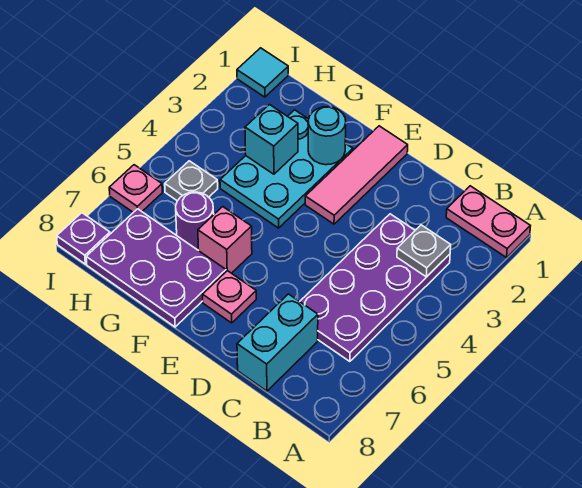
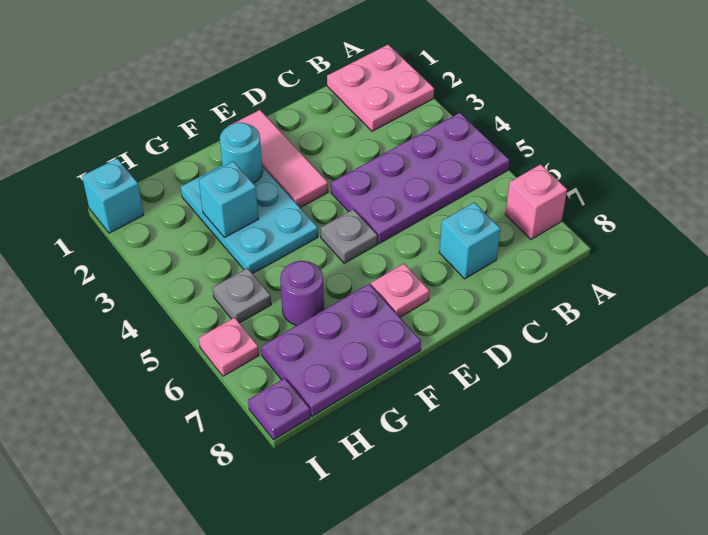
pink 1x2 plate [446,186,530,258] -> pink 2x2 plate [327,44,434,131]
purple 2x4 plate [300,214,450,362] -> purple 2x4 plate turned to [331,113,510,244]
grey 1x1 plate [397,225,451,277] -> grey 1x1 plate moved to [321,209,377,263]
cyan 1x2 brick [237,294,318,391] -> cyan 1x1 brick [439,202,500,279]
pink 1x1 brick [198,207,252,273] -> pink 1x1 brick moved to [505,164,567,239]
cyan 1x1 tile [237,48,288,97] -> cyan 1x1 brick [82,158,144,233]

